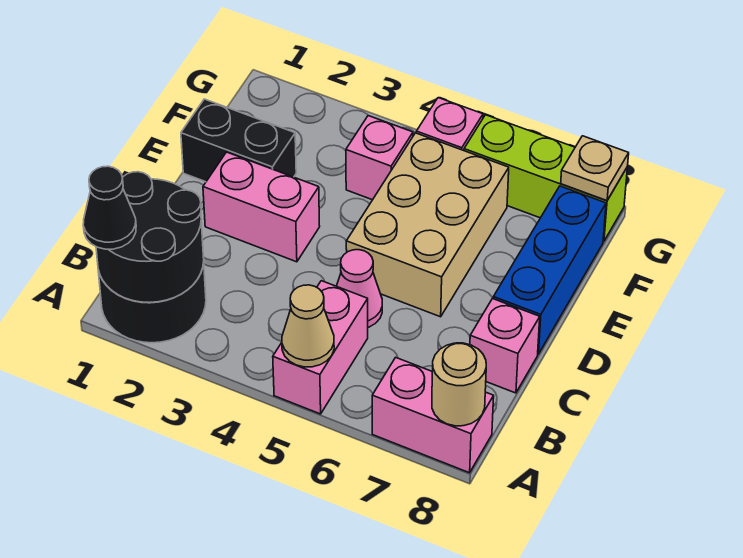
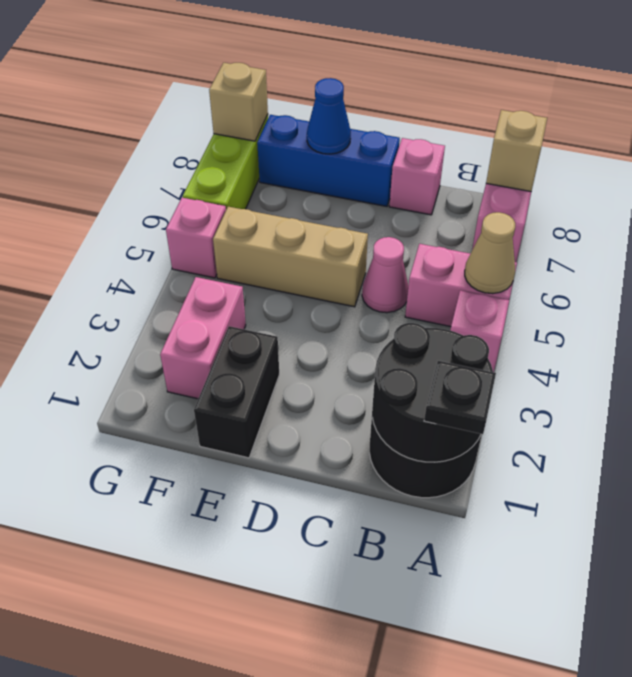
black 1x1 cone [83,166,136,249] -> black 1x1 plate [424,361,496,434]
tan 1x1 round brick [432,343,486,426] -> tan 1x1 brick [486,110,547,192]
pink 1x2 brick [203,152,320,262] -> pink 1x2 brick moved to [160,277,246,399]
tan 2x3 brick [346,133,509,317] -> tan 1x3 brick [213,207,368,307]
none -> blue 1x1 cone [307,78,351,154]
pink 1x1 brick [346,116,413,200] -> pink 1x1 brick moved to [450,290,509,372]
tan 1x1 plate [561,136,629,201] -> tan 1x1 brick [209,63,268,141]

